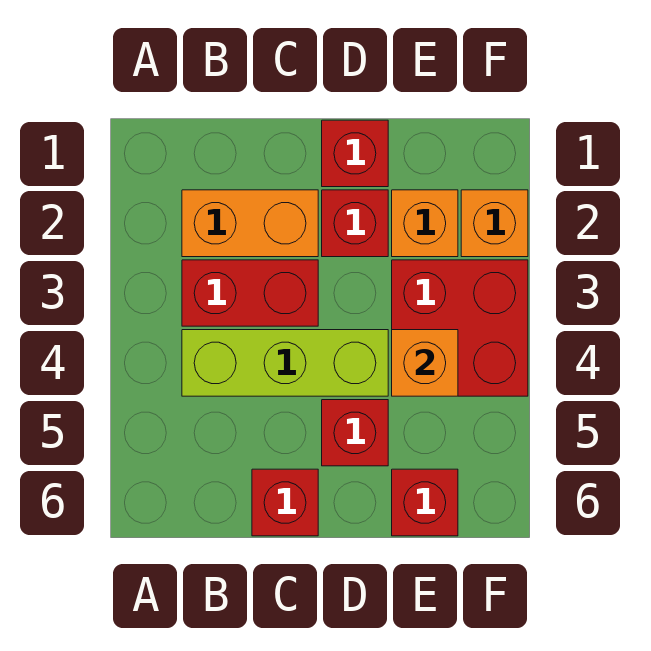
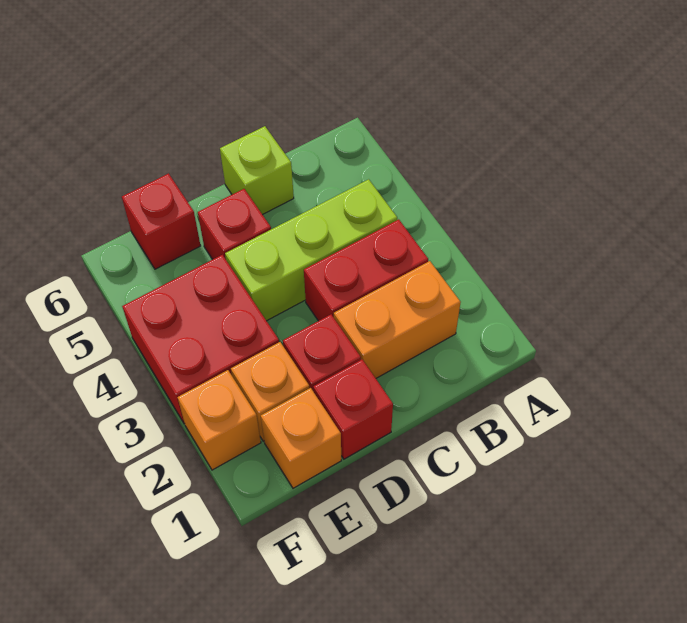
red 1x1 brick [252,469,318,536] -> lime 1x1 brick [220,126,294,215]
orange 1x1 brick [392,330,458,396] -> orange 1x1 brick moved to [261,388,341,488]

